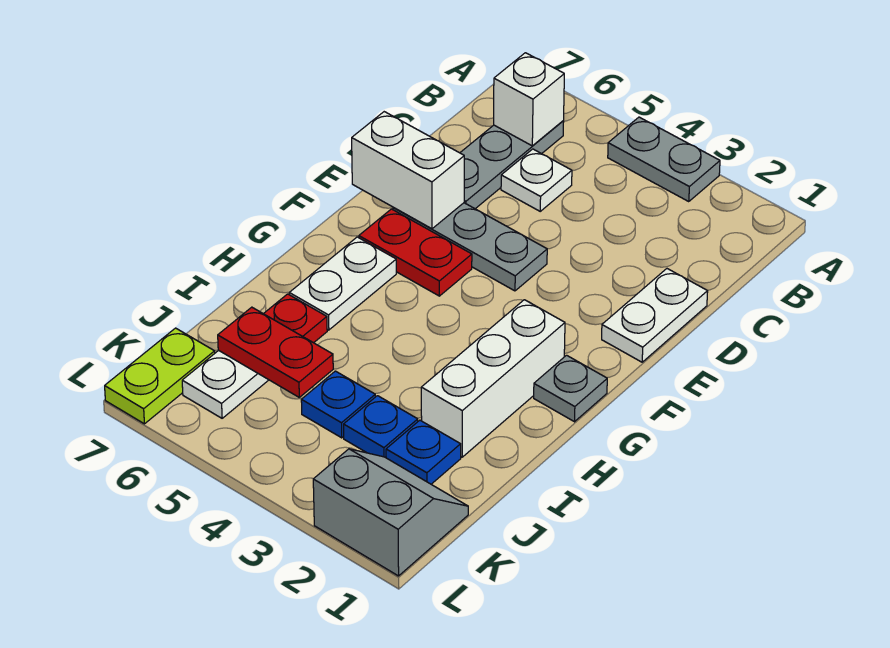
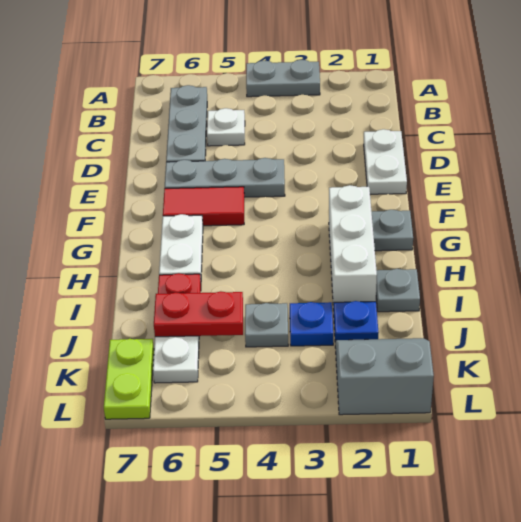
white 1x1 brick [494,53,564,146] -> none
white 1x2 brick [352,112,464,229] -> none
red 1x2 plate [359,209,472,296] -> red 1x2 tile [163,187,244,226]
none -> grey 1x1 plate [376,269,420,312]
blue 1x1 plate [301,371,375,438] -> grey 1x1 plate [245,303,288,347]

